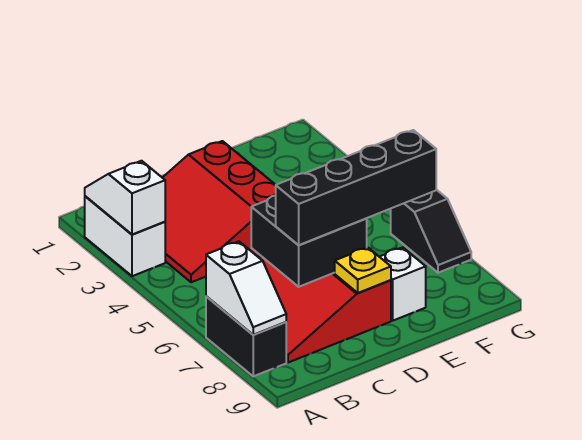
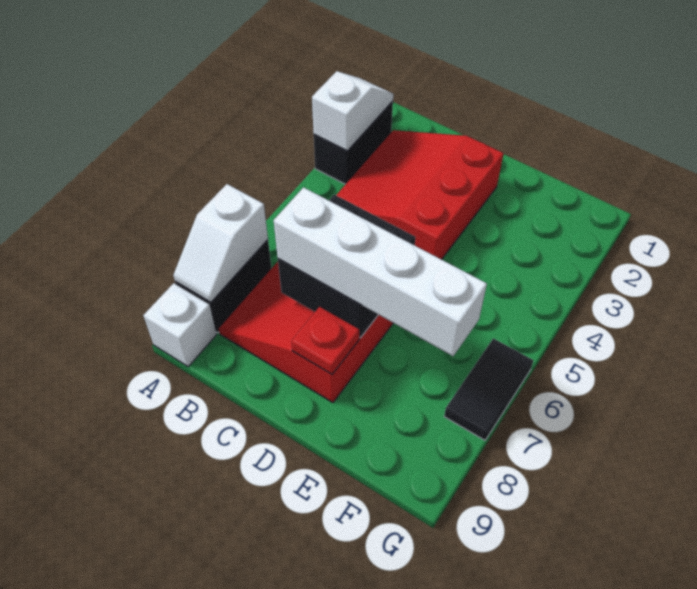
white 1x2 brick [85,196,165,276] -> black 1x2 brick [314,101,393,184]
black 1x4 brick [276,130,436,245] -> white 1x4 brick [274,187,487,356]
yellow 1x1 plate [335,247,391,293] -> red 1x1 plate [291,307,359,374]
white 1x1 brick [380,247,426,321] -> white 1x1 brick moved to [143,283,216,367]
black 1x2 slope [391,190,471,273] -> black 1x2 tile [444,338,534,440]

